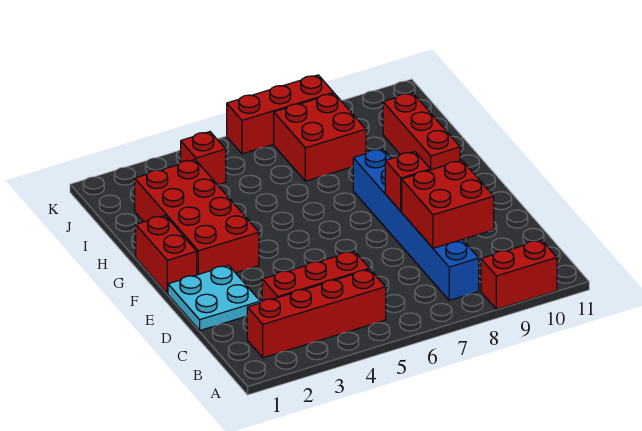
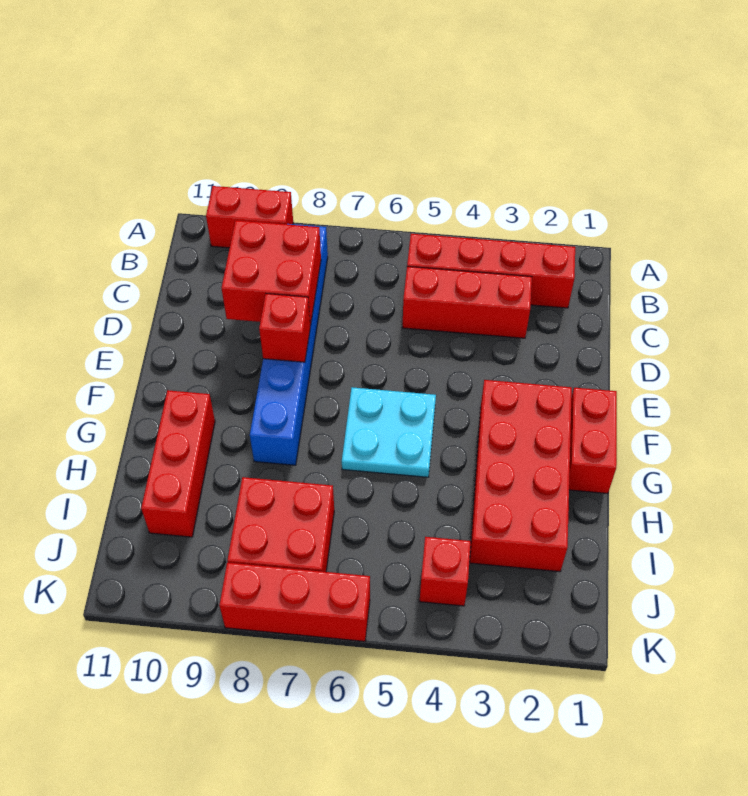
cyan 2x2 plate [168,265,260,330] -> cyan 2x2 plate moved to [342,387,436,477]

